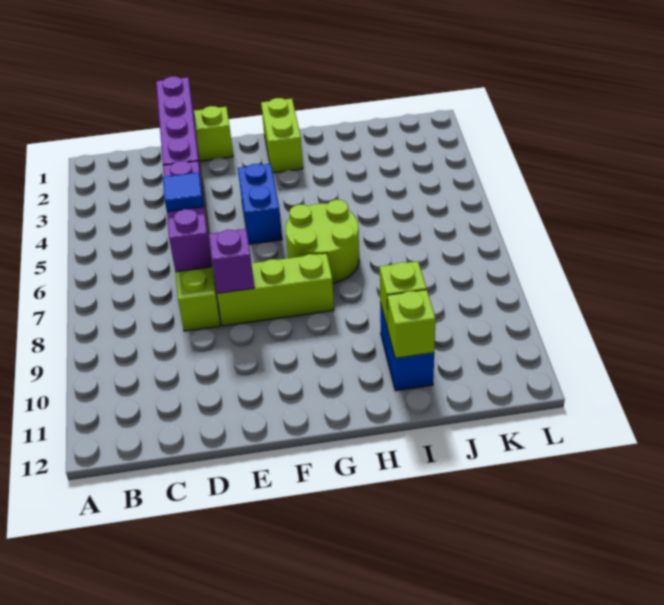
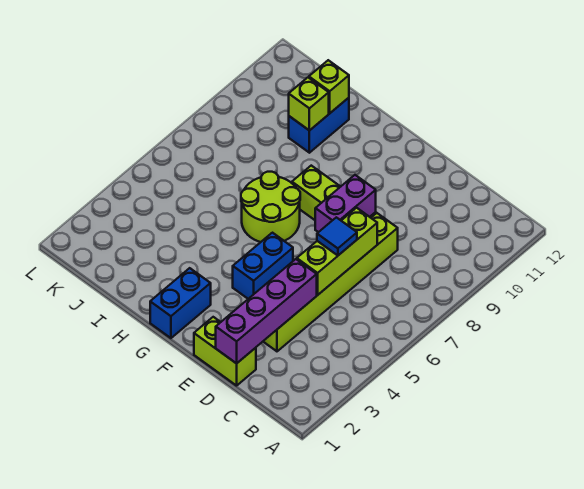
purple 1x3 brick [163,161,212,272] -> lime 1x3 brick [297,208,377,295]
purple 1x1 brick [209,229,254,294] -> purple 1x2 brick [315,175,376,232]
lime 1x2 brick [261,98,303,173] -> blue 1x2 brick [150,268,211,338]

